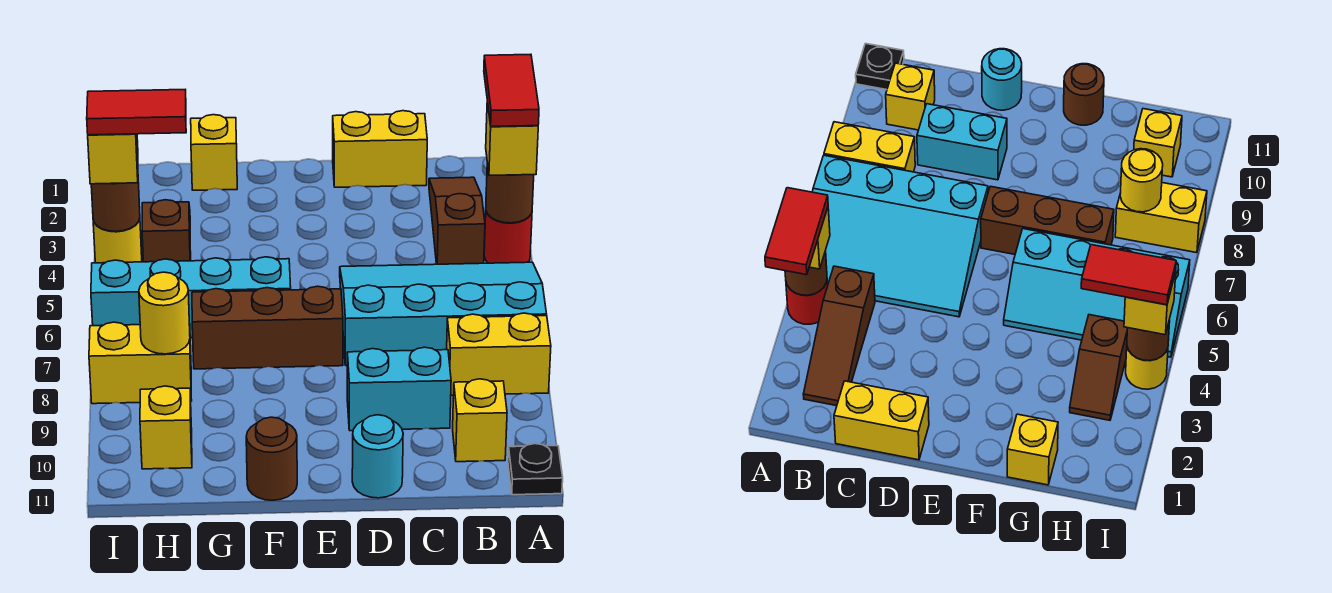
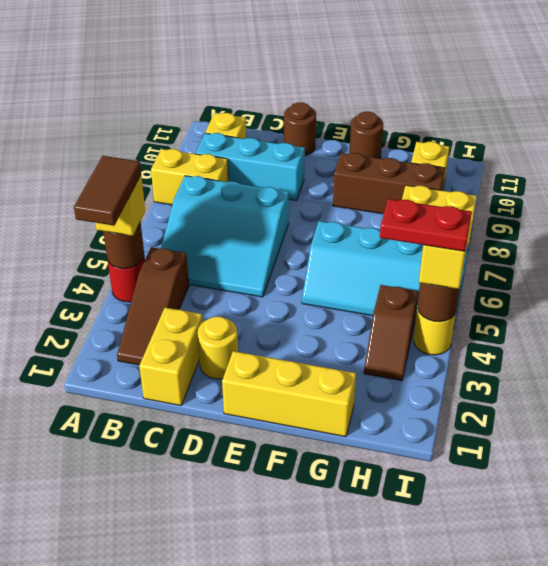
red 1x2 tile [484,54,539,127] -> brown 1x2 tile [74,156,141,226]
cyan 3x4 slope [340,262,547,366] -> cyan 3x3 slope [161,176,289,297]
black 1x1 plate [508,444,563,495] -> none
yellow 1x2 brick [333,111,427,187] -> yellow 1x2 brick turned to [139,308,203,406]
cyan 1x2 brick [347,347,451,431] -> cyan 1x3 brick [196,133,305,201]
cyan 1x1 round brick [352,415,403,498] -> brown 1x1 round brick [284,102,316,156]
brown 1x3 brick [192,286,343,369] -> brown 1x3 brick moved to [333,153,445,214]
yellow 1x1 brick [191,115,237,190] -> yellow 1x3 brick [222,351,356,437]
red 1x2 tile [87,90,186,135] -> red 1x2 plate [380,199,472,251]
yellow 1x1 round brick [139,272,190,354] -> yellow 1x1 round brick moved to [198,317,238,379]

